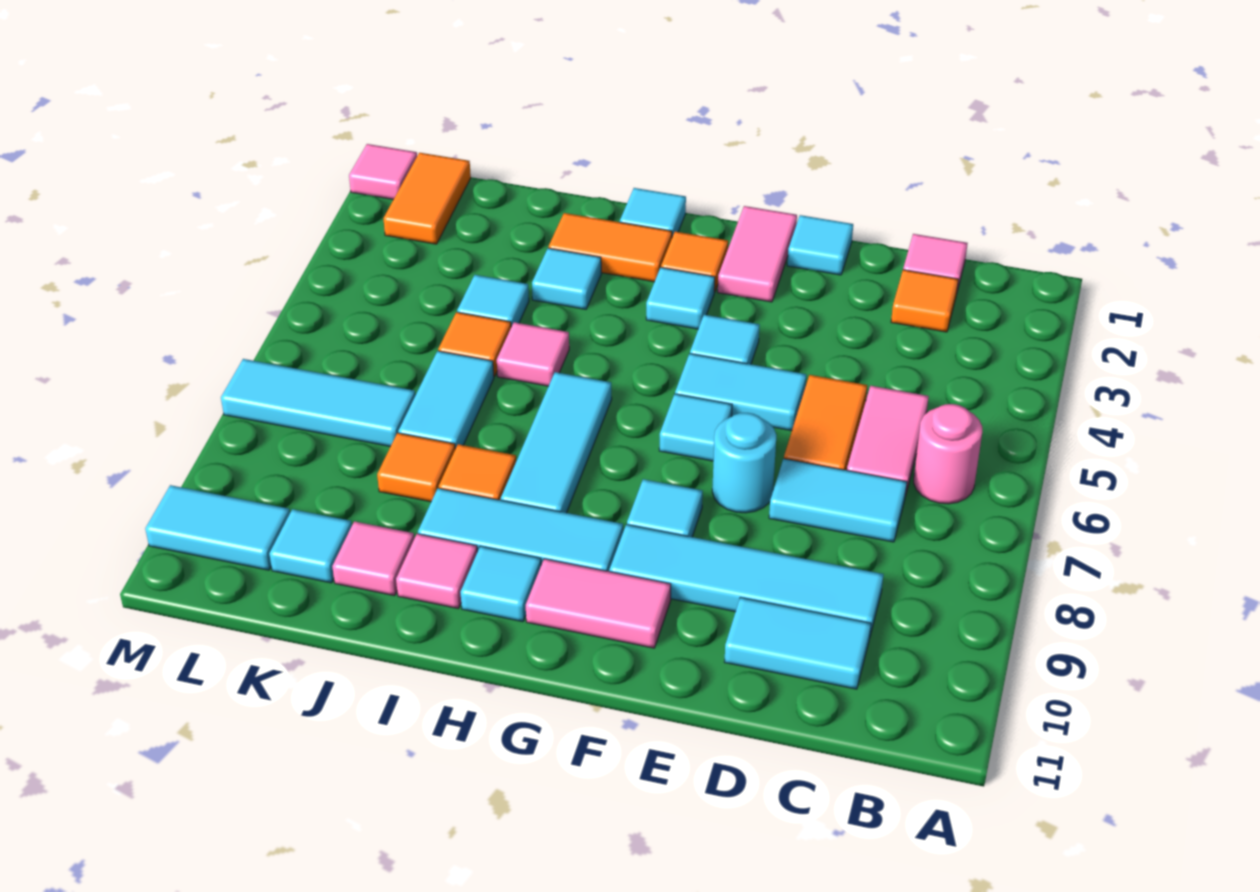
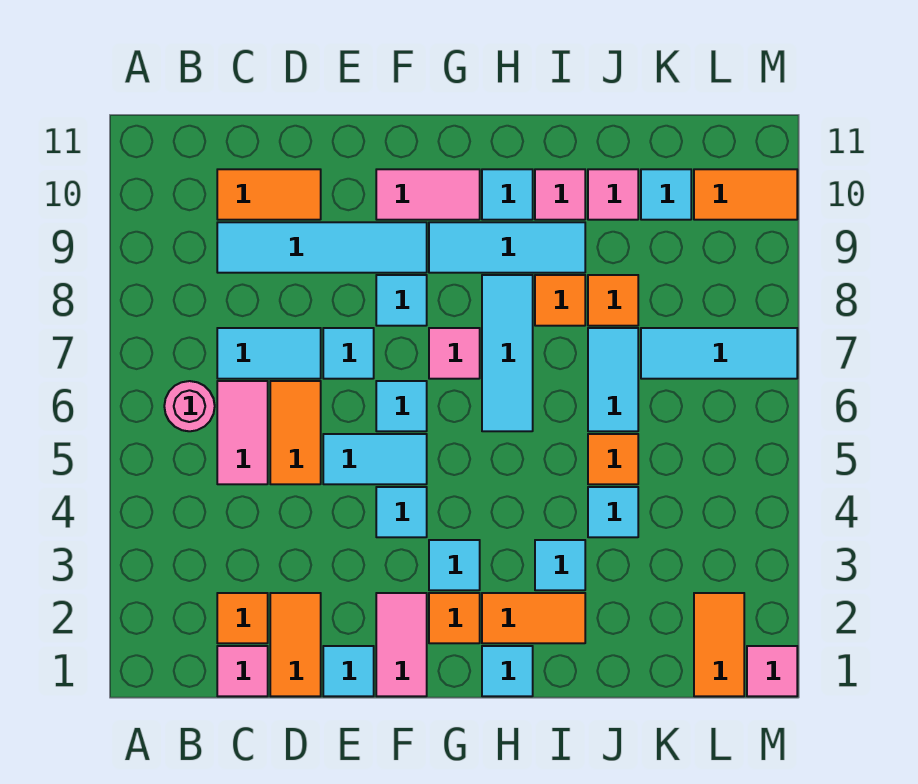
cyan 1x2 tile [725,597,871,689] -> orange 1x2 tile [217,169,321,220]
none -> orange 1x2 tile [270,593,321,696]
cyan 1x1 round brick [712,413,777,513] -> cyan 1x1 tile [323,328,374,379]
pink 1x1 tile [497,322,569,386] -> pink 1x1 tile moved to [429,328,480,379]
cyan 1x2 tile [145,485,290,570] -> orange 1x2 tile [694,169,797,220]

